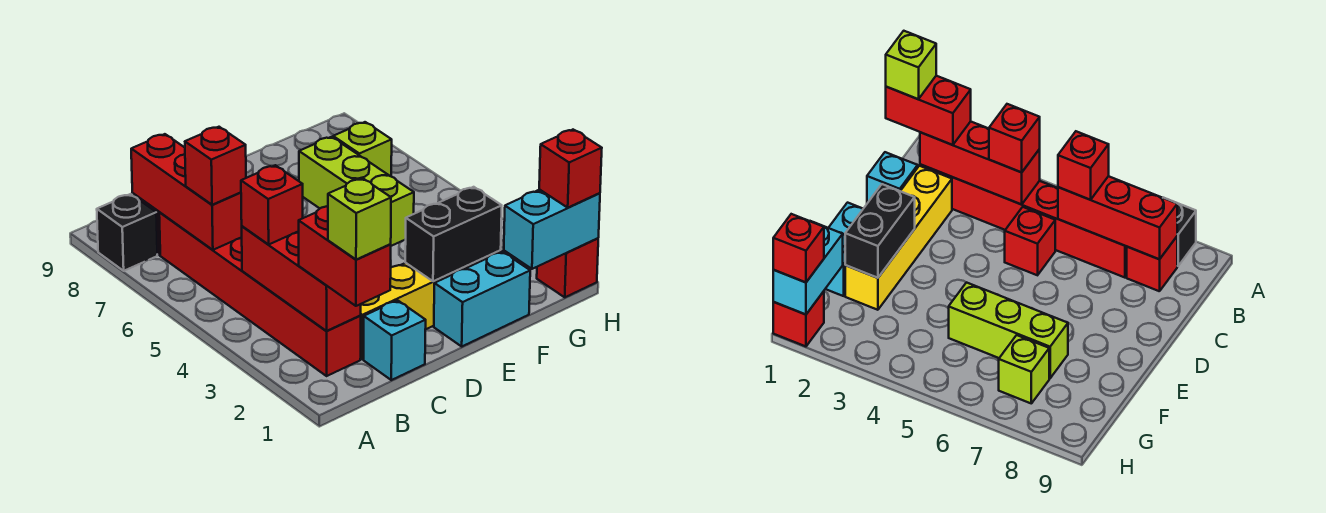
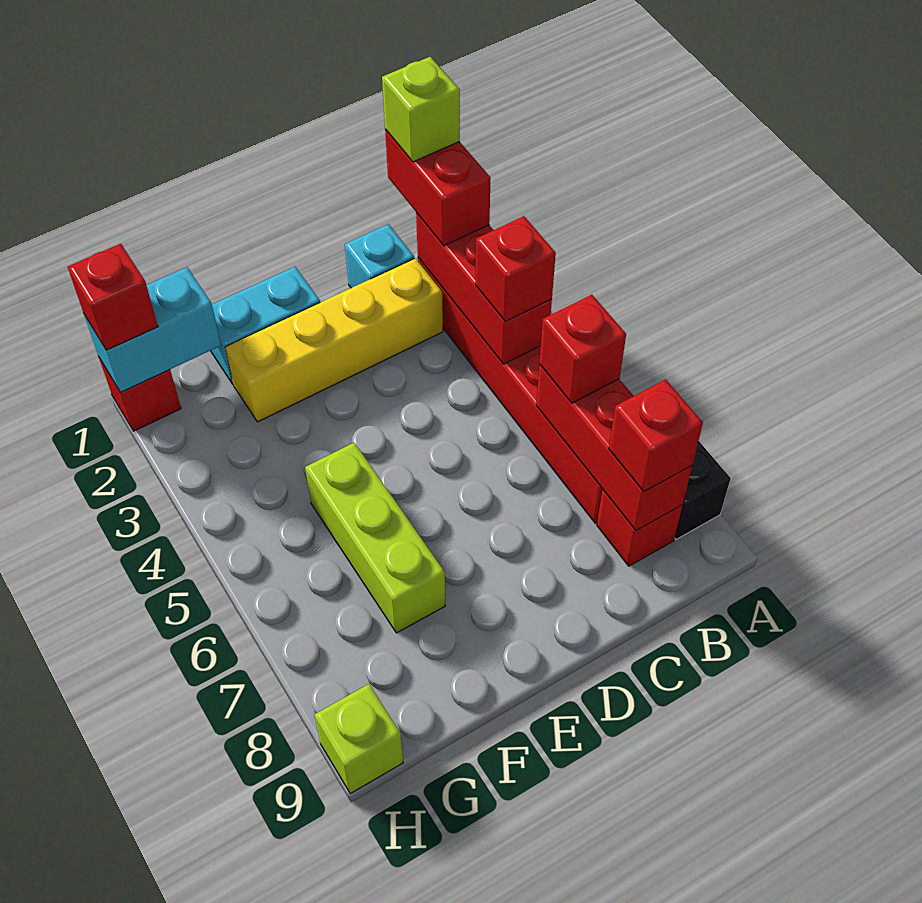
red 1x1 brick [1005,207,1055,275] -> red 1x1 brick moved to [609,380,703,492]
black 1x2 brick [405,187,502,281] -> none
lime 1x1 brick [333,122,392,176] -> lime 1x1 brick moved to [314,684,403,793]

